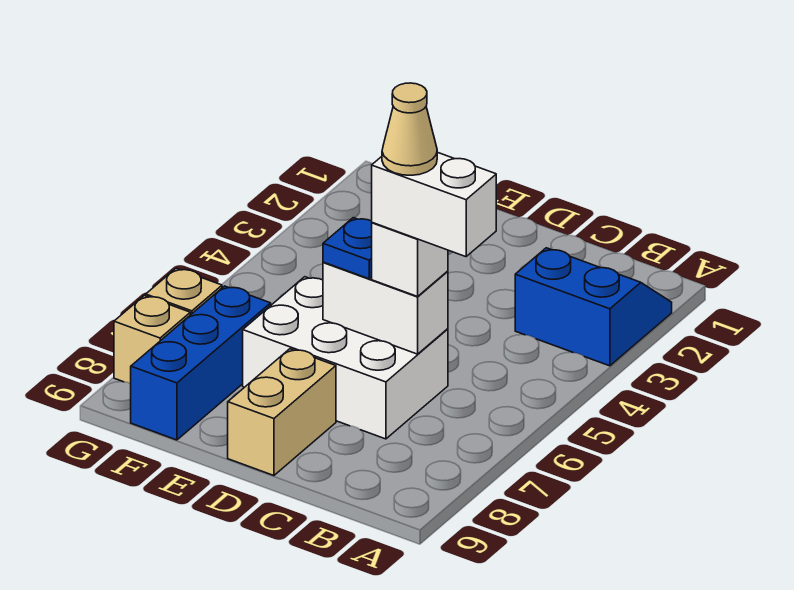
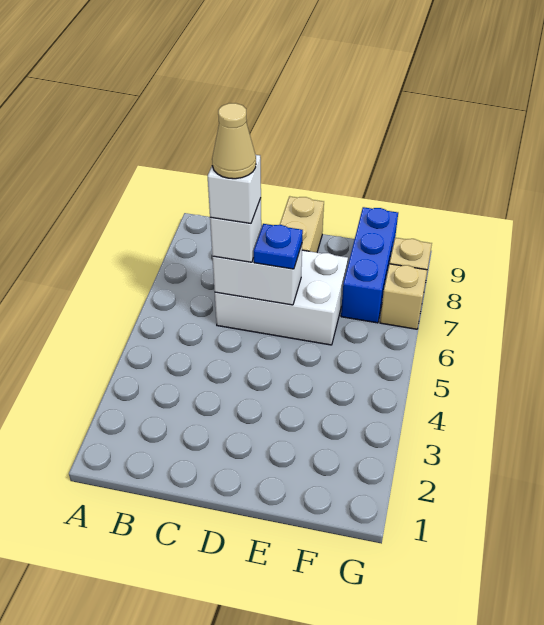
blue 2x2 slope [515,248,672,366] -> none
white 1x2 brick [372,152,496,257] -> white 1x1 brick [208,155,261,223]

